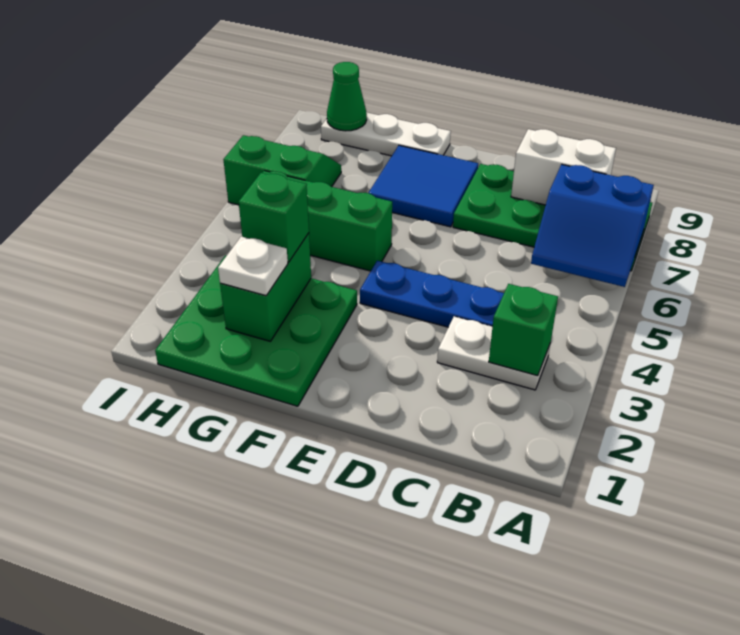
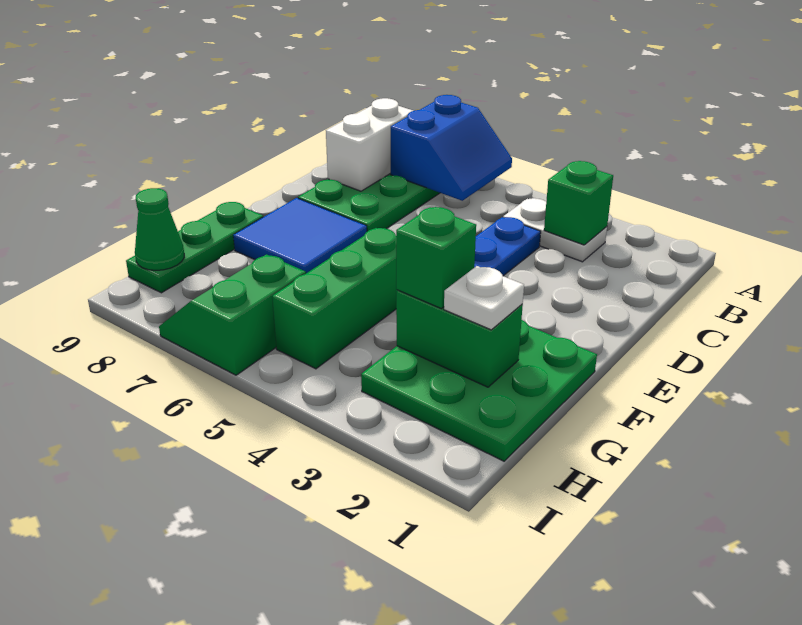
white 1x2 plate [437,316,550,390] -> white 1x2 plate turned to [503,198,607,262]
white 1x3 plate [321,112,451,156] -> green 1x3 plate [126,202,263,293]

